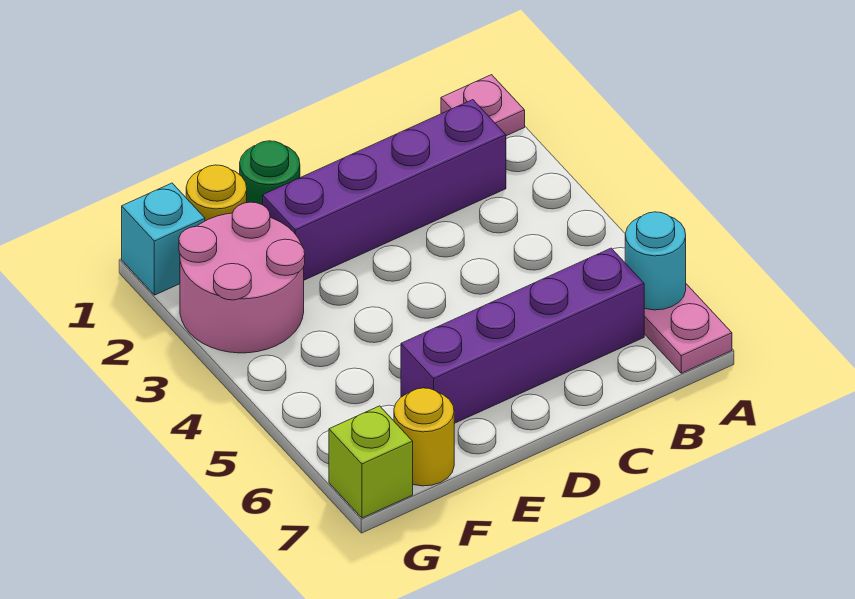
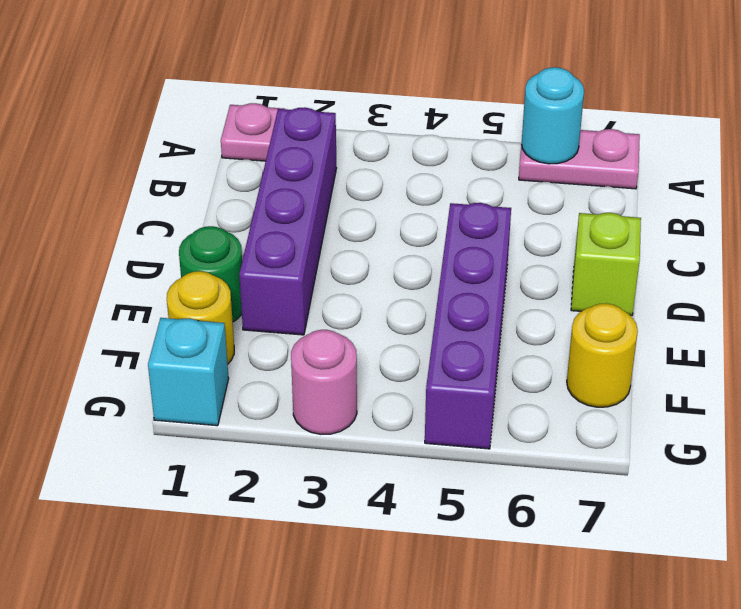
purple 1x4 brick [401,248,644,423] -> purple 1x4 brick moved to [425,203,511,449]
pink 2x2 round brick [179,202,305,353] -> pink 1x1 round brick [291,330,357,434]
lime 1x1 brick [329,406,413,518] -> lime 1x1 brick moved to [571,213,641,315]

